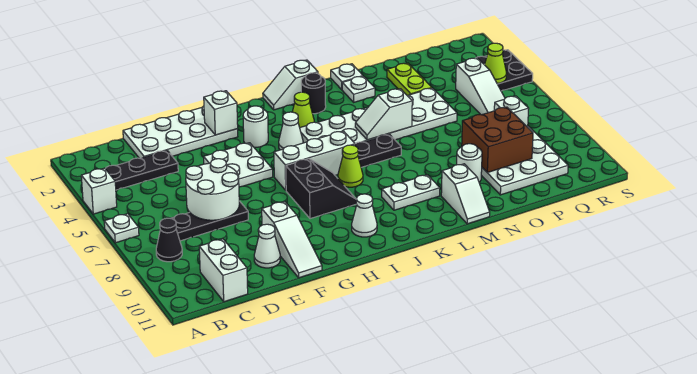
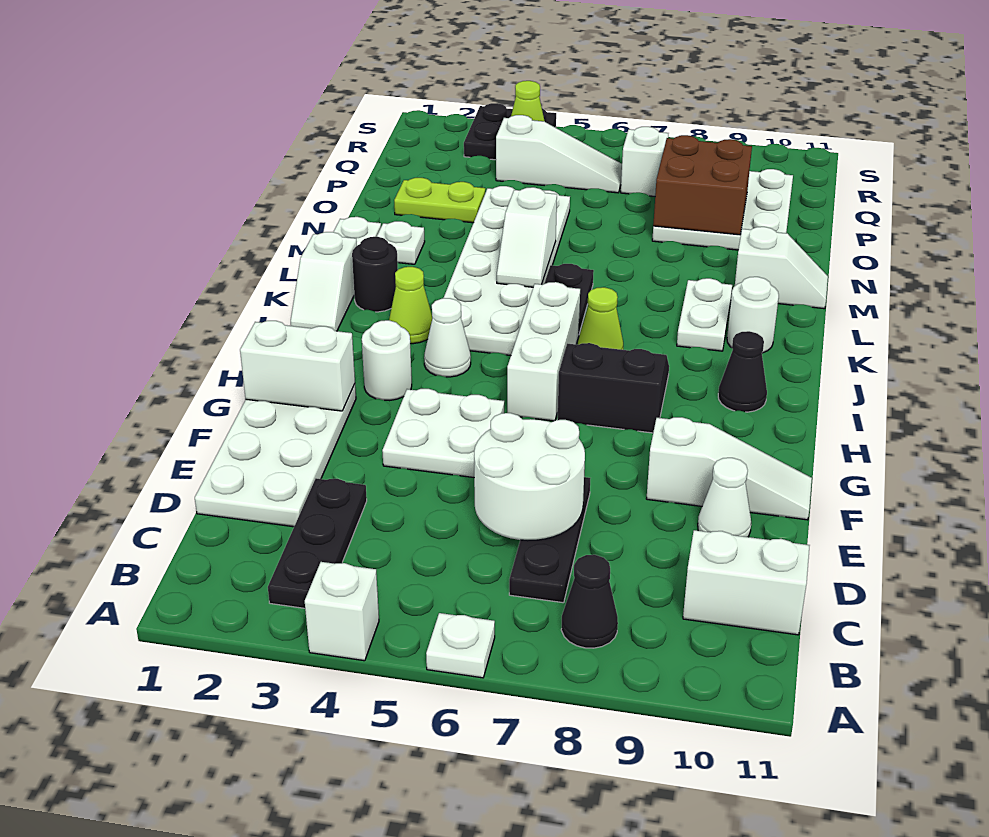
white 1x1 brick [204,91,238,135] -> white 1x2 brick [240,321,355,411]
white 1x1 cone [352,194,377,237] -> black 1x1 cone [718,331,767,412]
white 1x1 round brick [457,144,482,182] -> white 1x1 round brick moved to [727,277,779,353]

